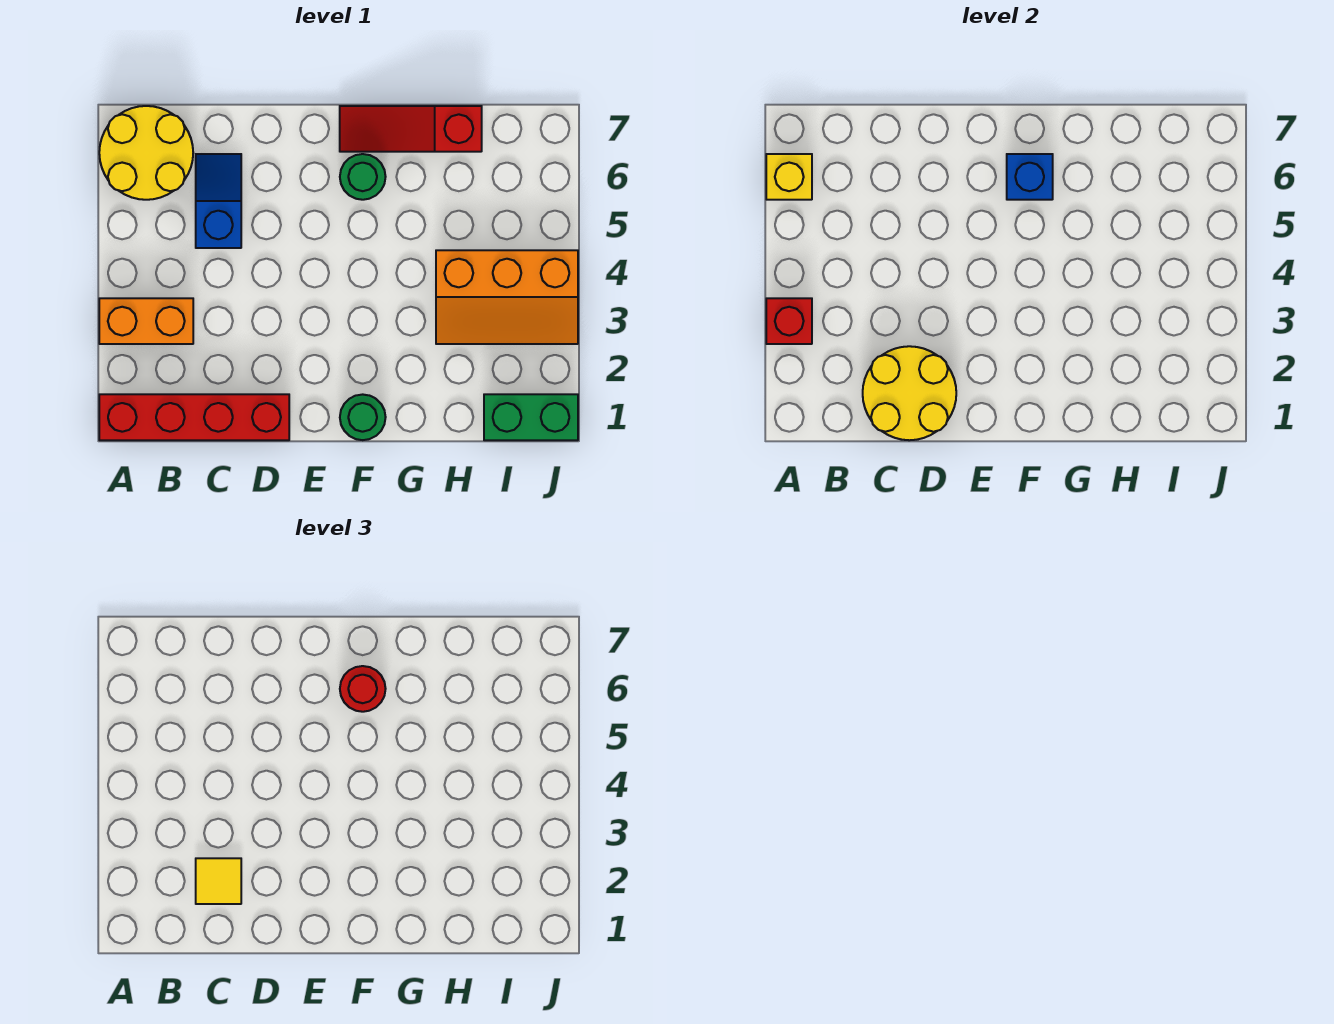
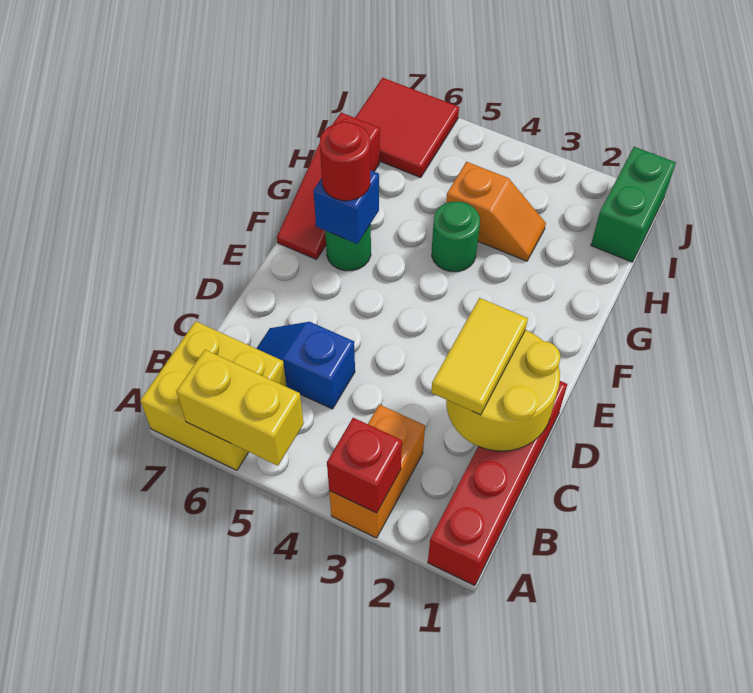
yellow 2x2 round brick [99,106,193,200] -> yellow 2x2 brick [140,321,287,470]
yellow 1x1 brick [766,154,812,200] -> yellow 1x2 brick [177,350,304,466]
yellow 1x1 tile [196,858,241,904] -> yellow 1x2 tile [431,298,528,415]
green 1x1 round brick [340,394,386,440] -> green 1x1 round brick moved to [432,202,480,272]
orange 2x3 slope [436,250,578,344] -> orange 1x2 slope [446,162,546,261]
none -> red 2x2 tile [355,78,459,178]

